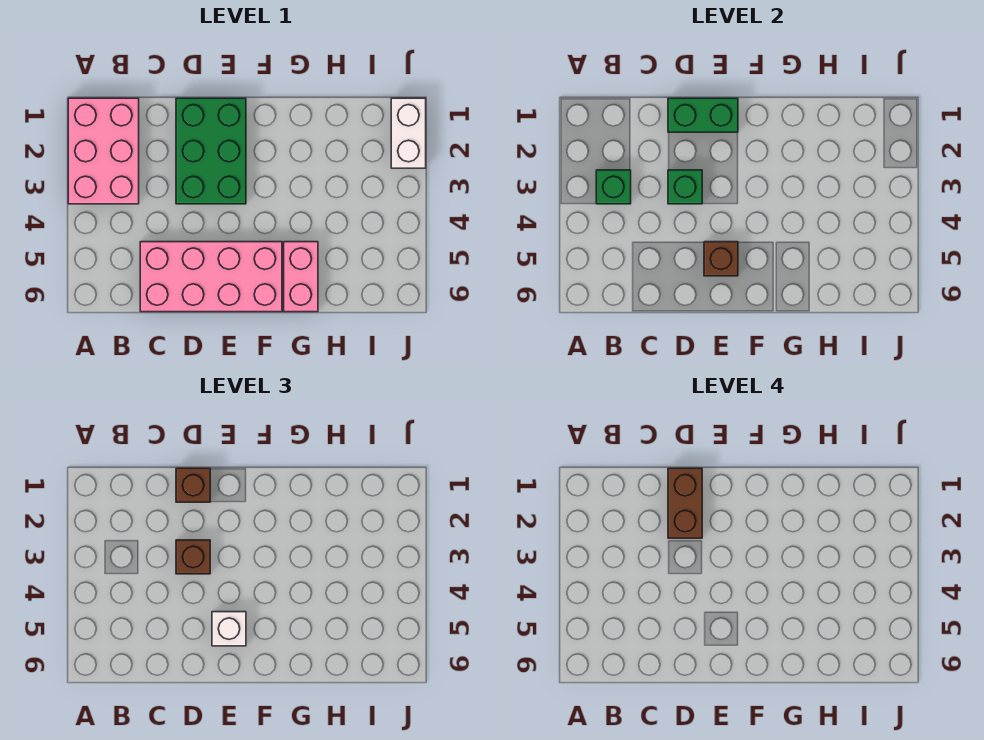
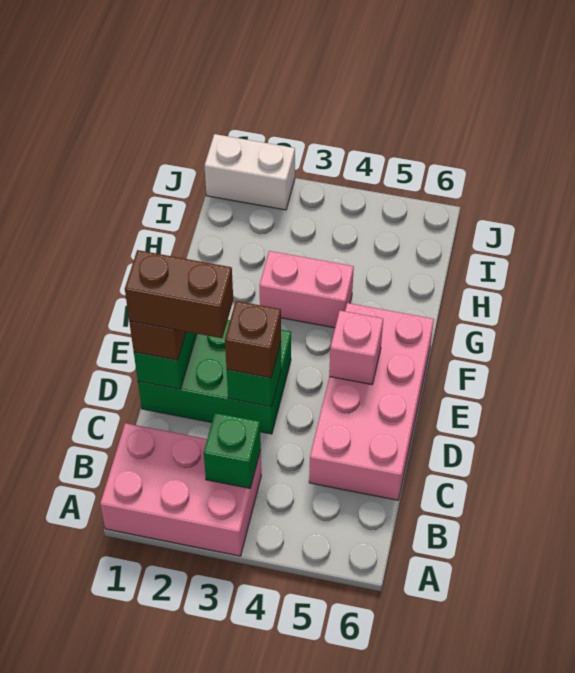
brown 1x1 brick [704,242,738,276] -> pink 1x1 brick [329,311,383,385]
white 1x1 brick [212,612,246,646] -> none
pink 1x2 brick [284,242,318,312] -> pink 1x2 brick moved to [259,251,354,328]

